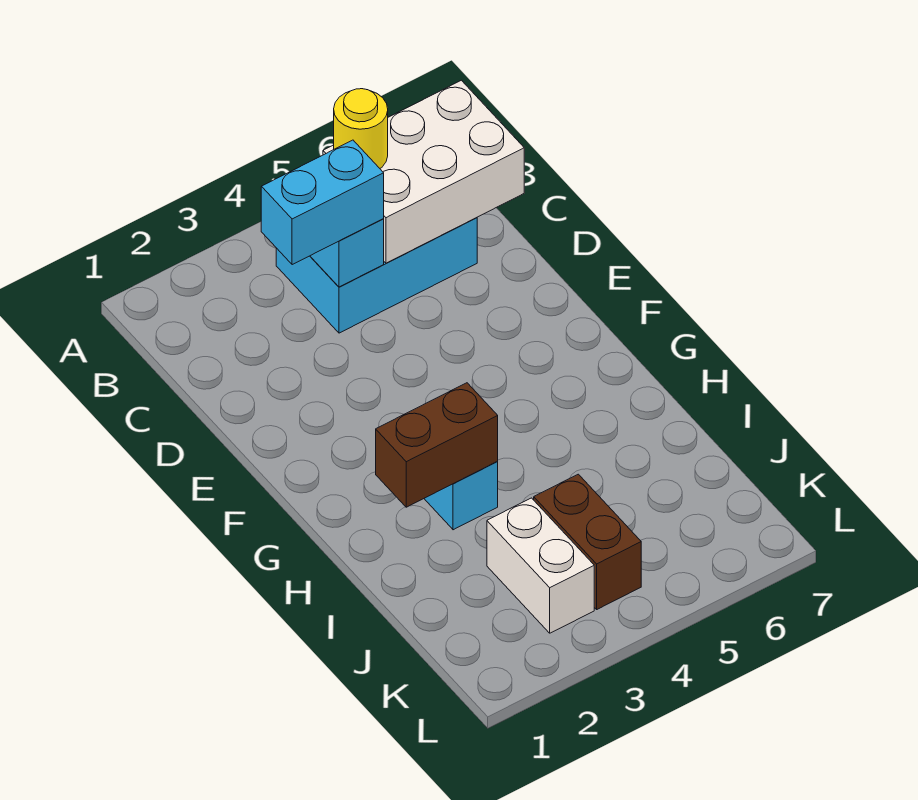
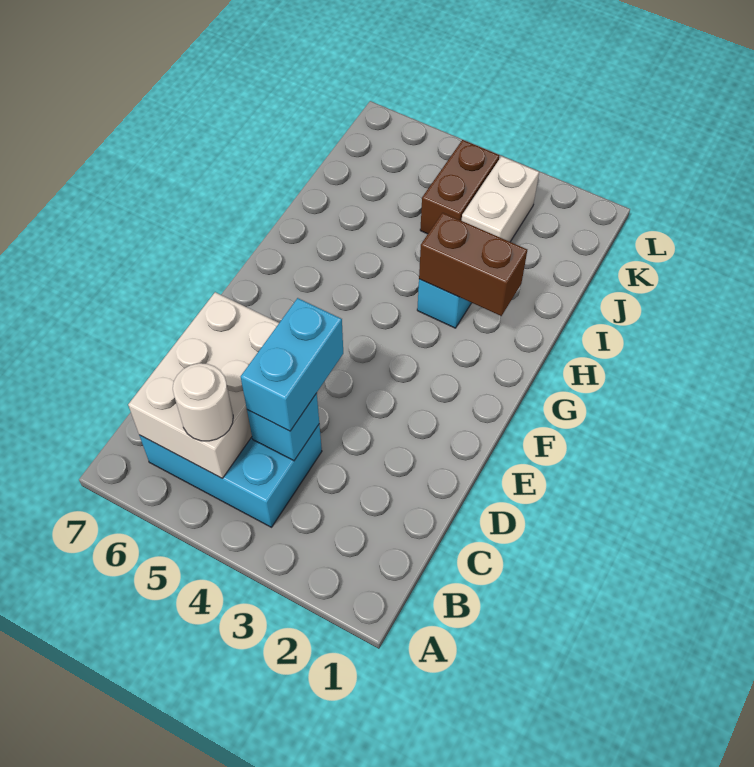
white 2x3 brick [323,80,524,263] -> white 2x3 brick turned to [128,292,279,478]
yellow 1x1 round brick [334,89,388,168] -> white 1x1 round brick [173,363,233,441]
cyan 1x2 brick [261,140,384,265] -> cyan 1x2 brick turned to [241,298,343,431]

